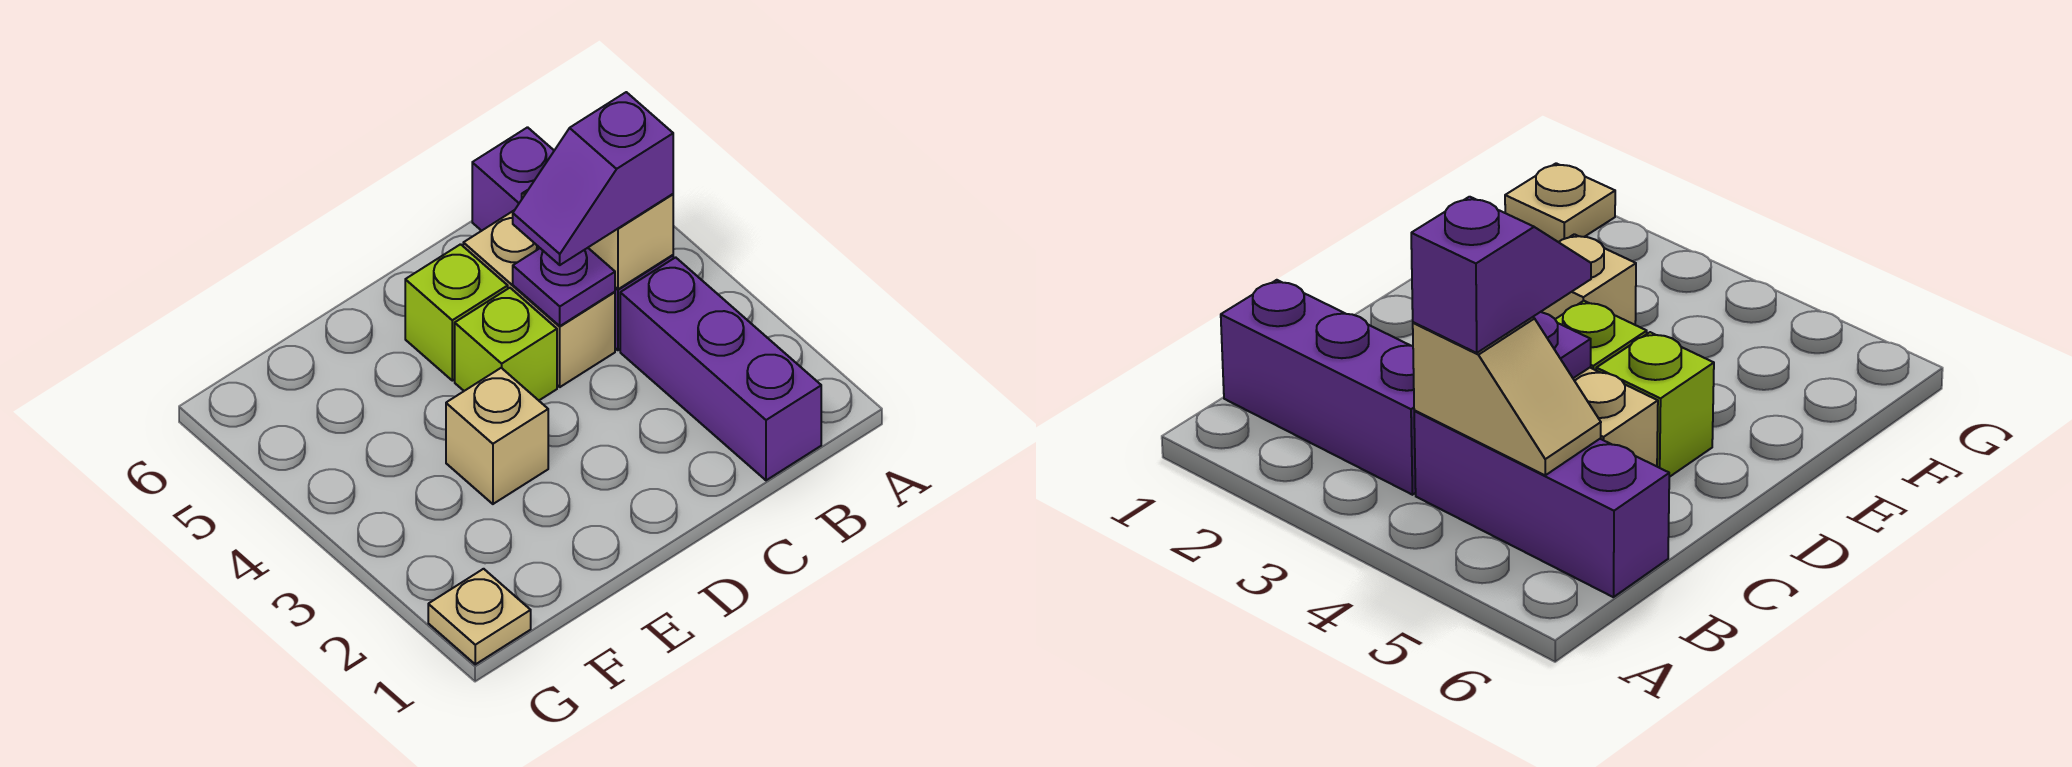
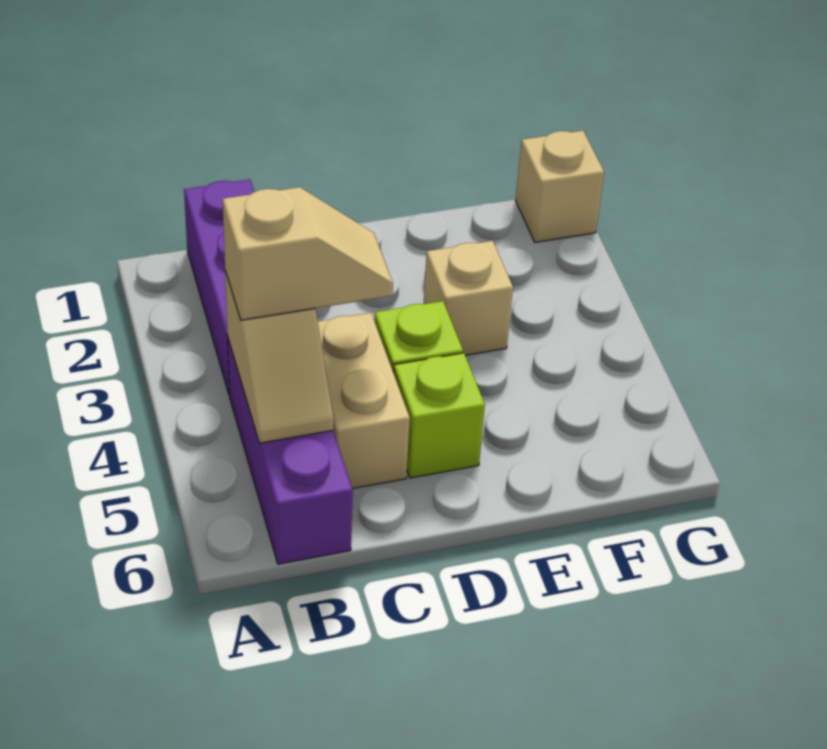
purple 1x2 slope [513,92,673,265] -> tan 1x2 slope [223,187,393,320]
purple 1x1 plate [513,248,615,326] -> none
tan 1x1 plate [428,569,531,664] -> tan 1x1 brick [515,131,604,242]

